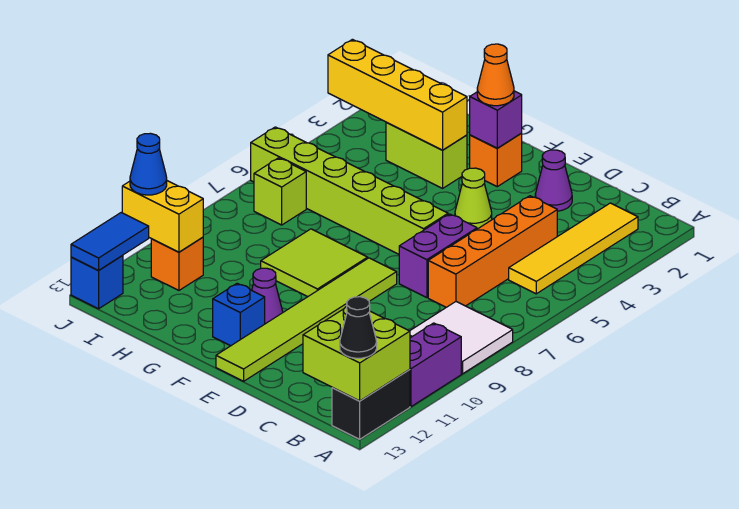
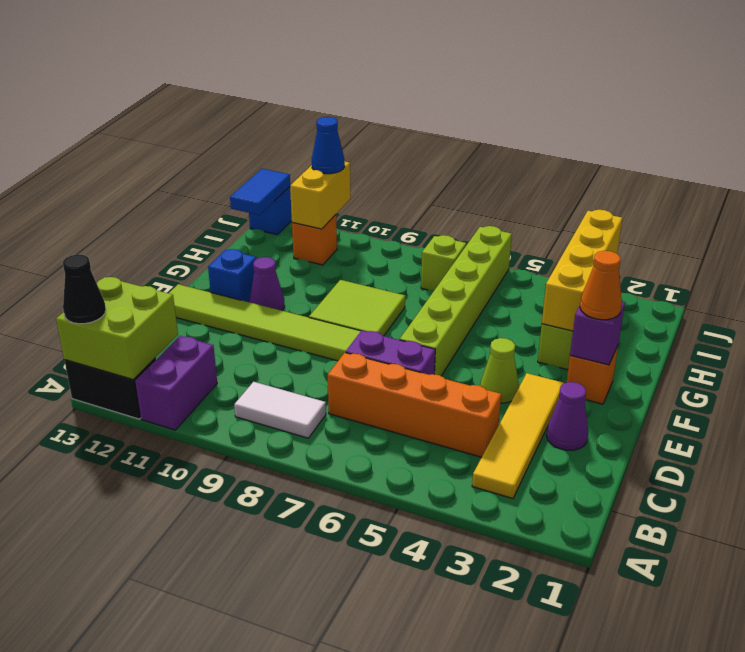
white 2x2 tile [410,302,513,374] -> white 1x2 tile [234,382,326,438]
purple 1x2 brick [410,323,461,407] -> purple 1x2 brick turned to [135,336,217,430]
yellow 1x4 tile [509,203,638,294] -> yellow 1x4 tile turned to [472,373,564,499]
blue 1x2 tile [71,213,149,271] -> blue 1x2 tile turned to [230,169,290,215]

